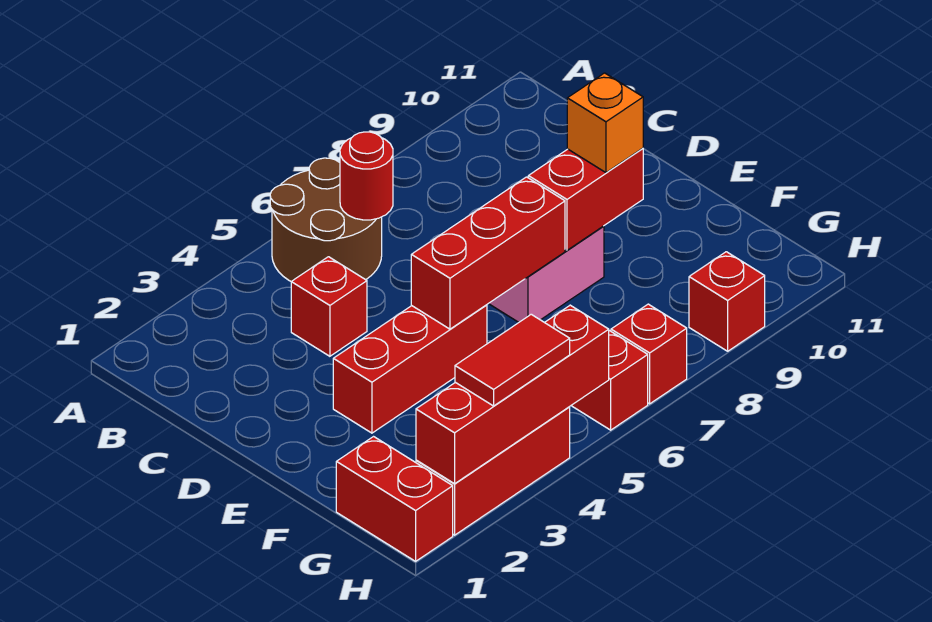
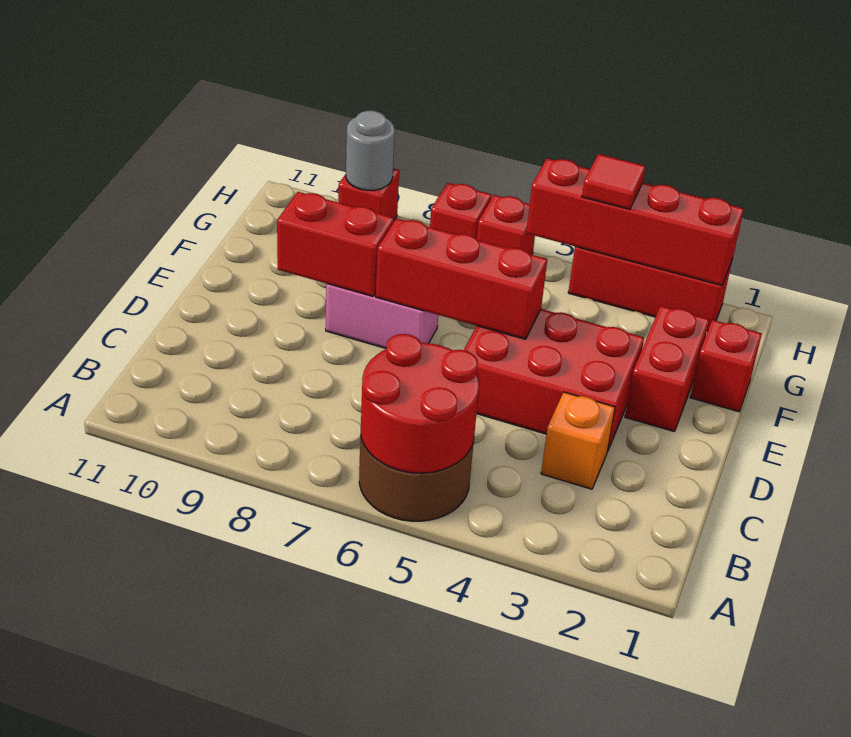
red 1x1 round brick [340,132,393,220] -> red 2x2 round brick [361,334,479,473]
red 1x1 brick [291,257,367,356] -> red 1x1 brick moved to [690,320,762,412]
red 1x3 brick [333,305,487,433] -> red 2x3 brick [464,309,644,452]
orange 1x1 brick [567,73,643,173] -> orange 1x1 brick moved to [541,392,615,489]
red 1x2 brick [336,437,453,561] -> red 1x2 brick moved to [625,306,709,432]
red 1x2 tile [455,314,570,406] -> red 1x1 tile [582,154,646,209]
none -> grey 1x1 round brick [346,111,395,190]

